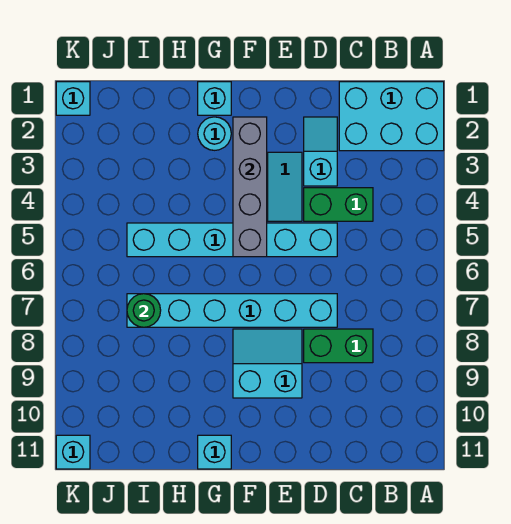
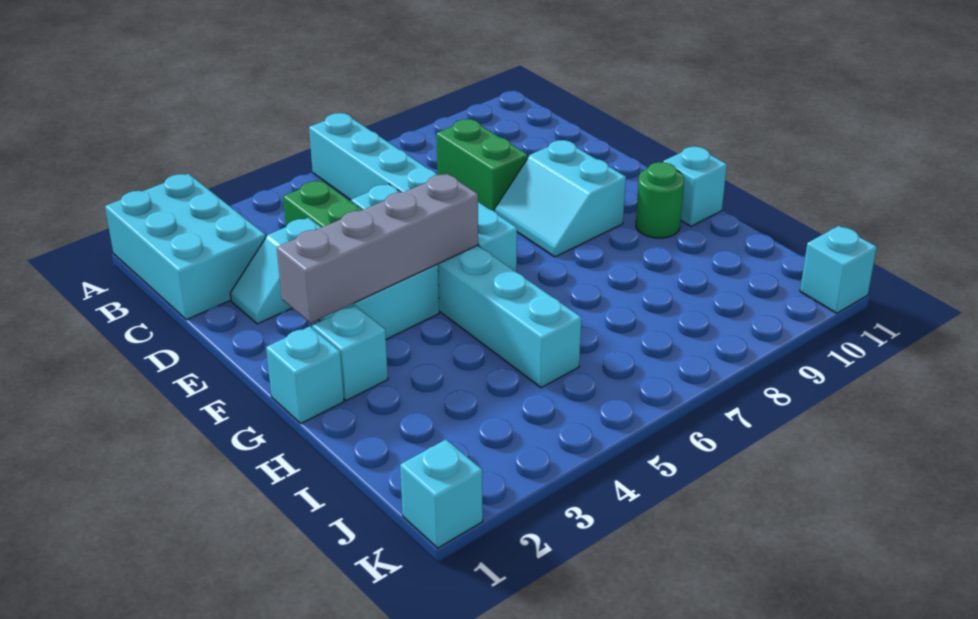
cyan 1x6 brick [127,294,337,327] -> cyan 1x6 brick moved to [309,113,517,271]
cyan 1x1 round brick [198,117,231,150] -> cyan 1x1 brick [312,305,388,401]
green 1x1 round brick [127,294,161,327] -> green 1x1 round brick moved to [636,162,684,238]

